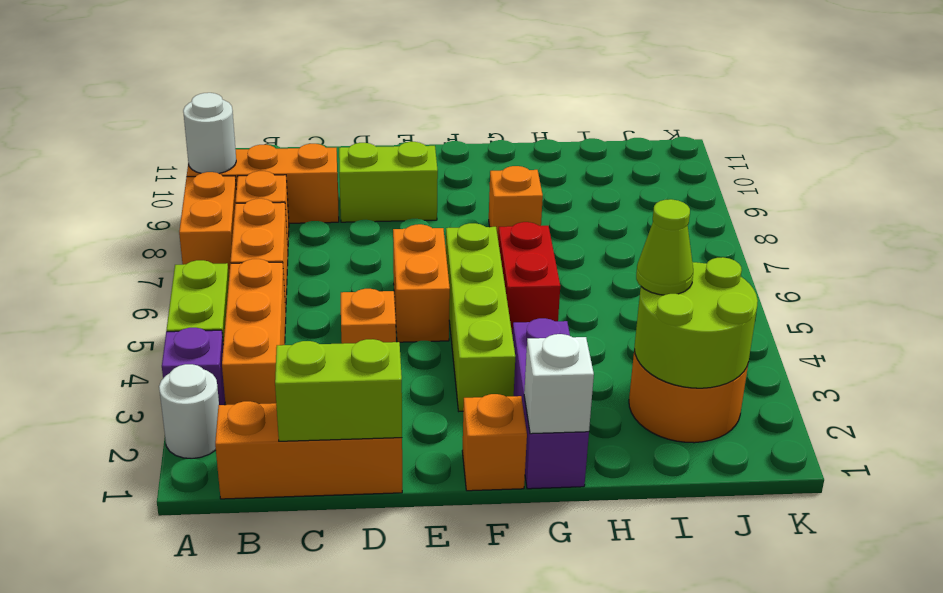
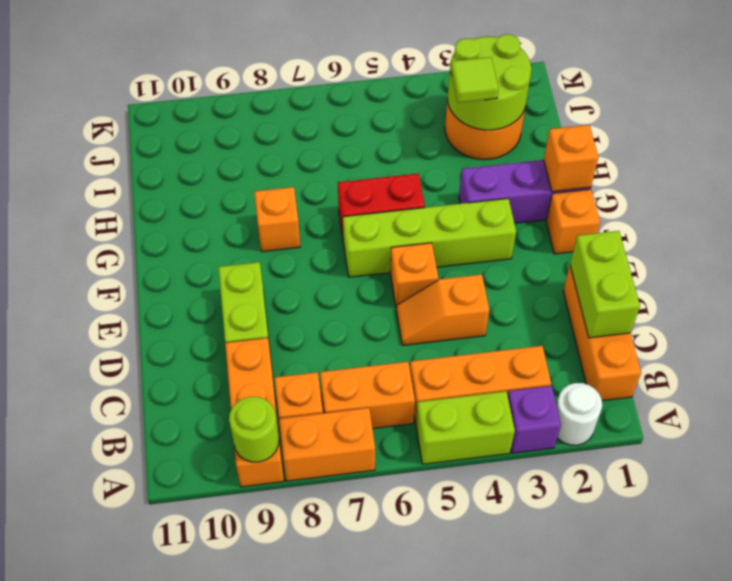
white 1x1 round brick [183,93,236,173] -> lime 1x1 round brick [229,397,279,462]
orange 1x2 brick [393,224,450,342] -> orange 1x1 brick [390,243,438,308]
white 1x1 brick [524,334,594,434] -> orange 1x1 brick [544,125,598,192]
lime 1x1 cone [636,199,693,295] -> lime 1x1 tile [451,57,499,103]

